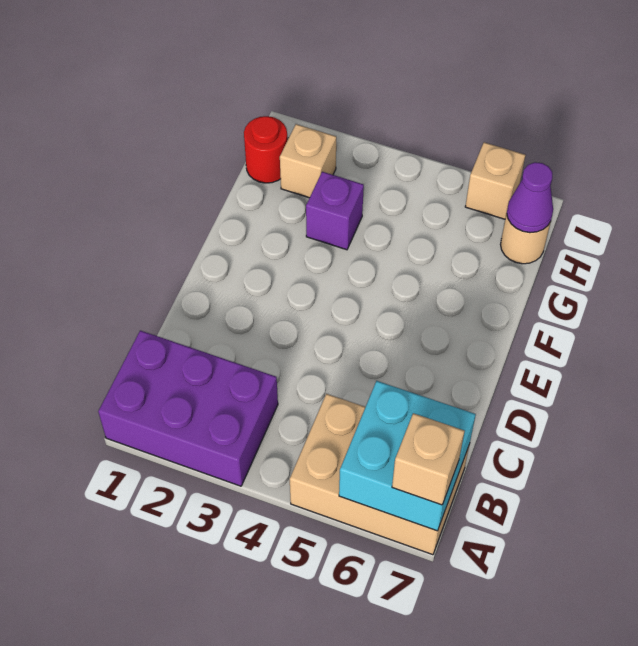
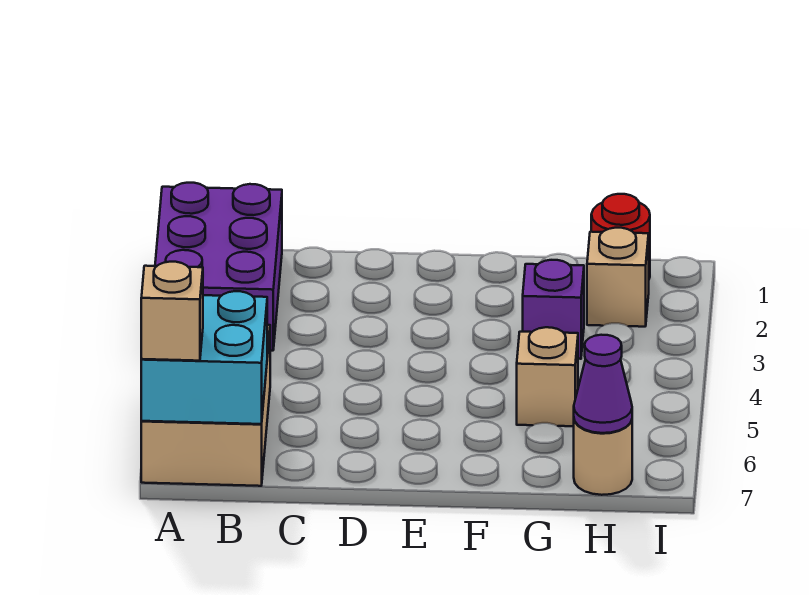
tan 1x1 brick [465,142,525,219] -> tan 1x1 brick moved to [517,327,578,426]

